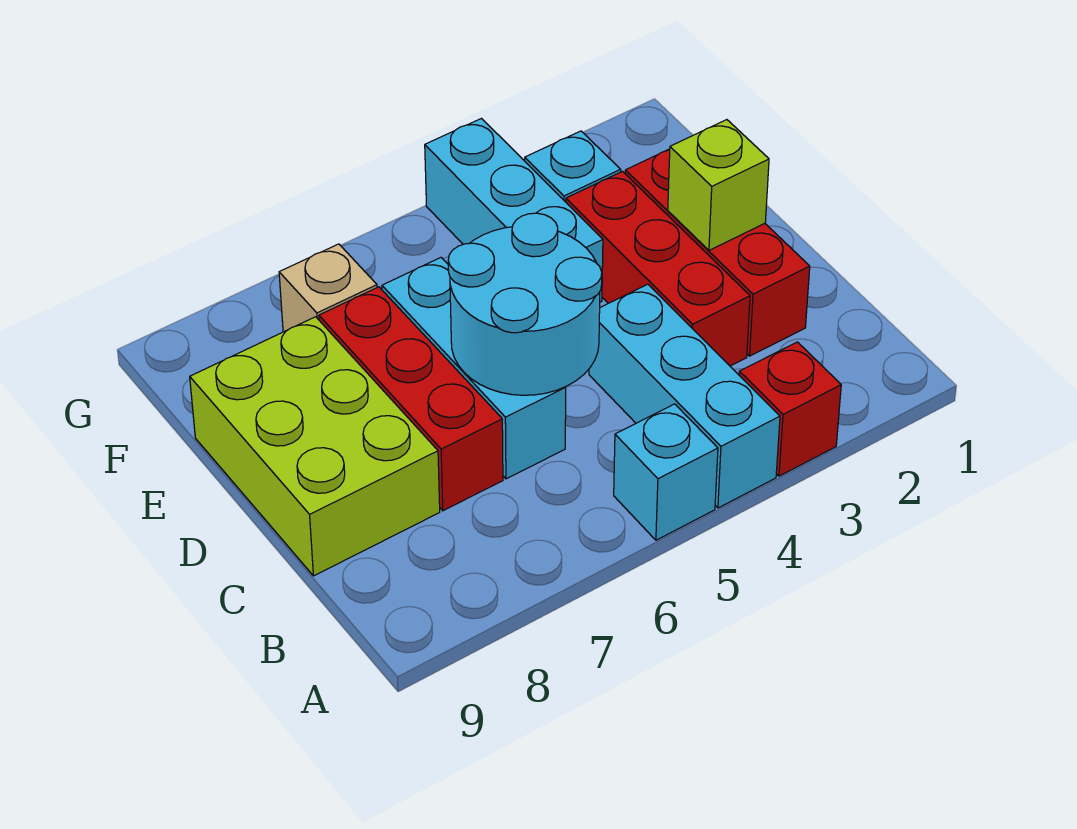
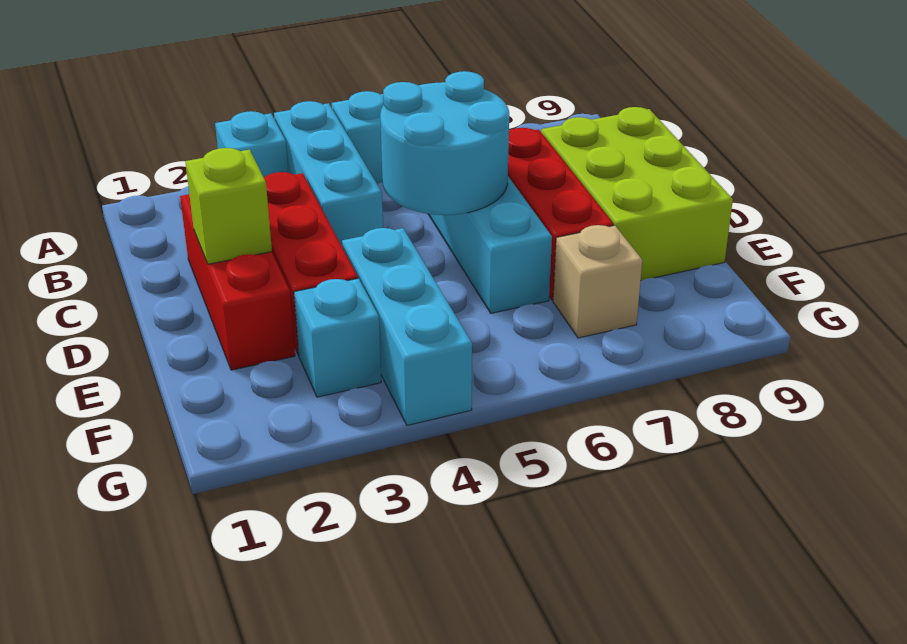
red 1x1 brick [739,342,841,476] -> cyan 1x1 brick [215,111,288,177]

